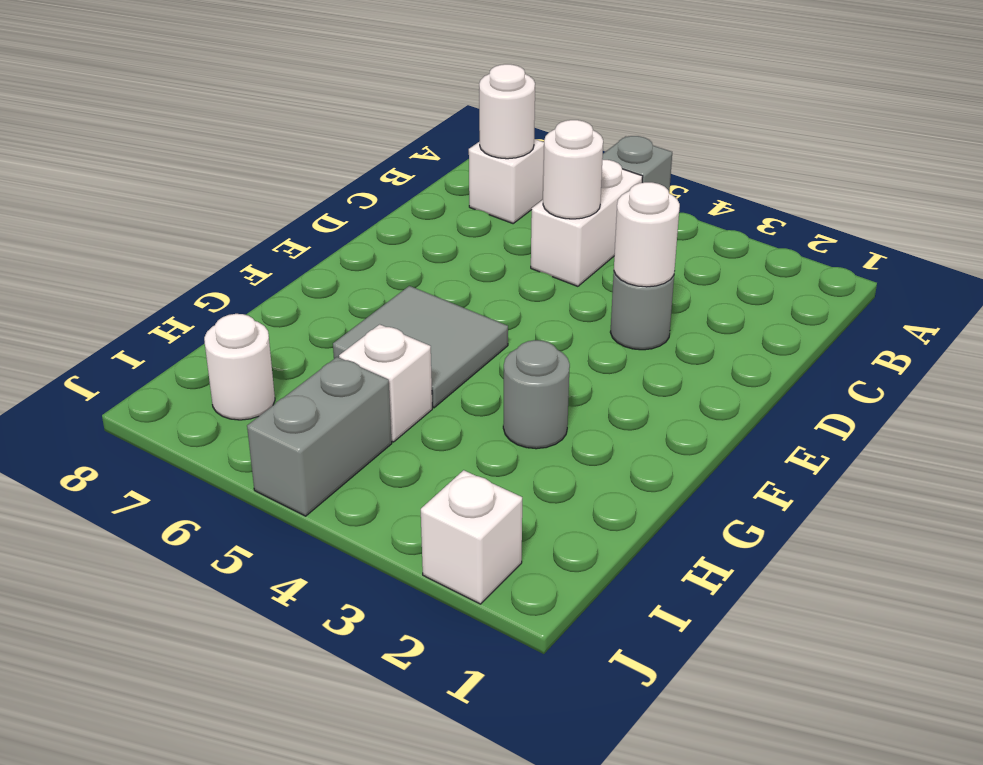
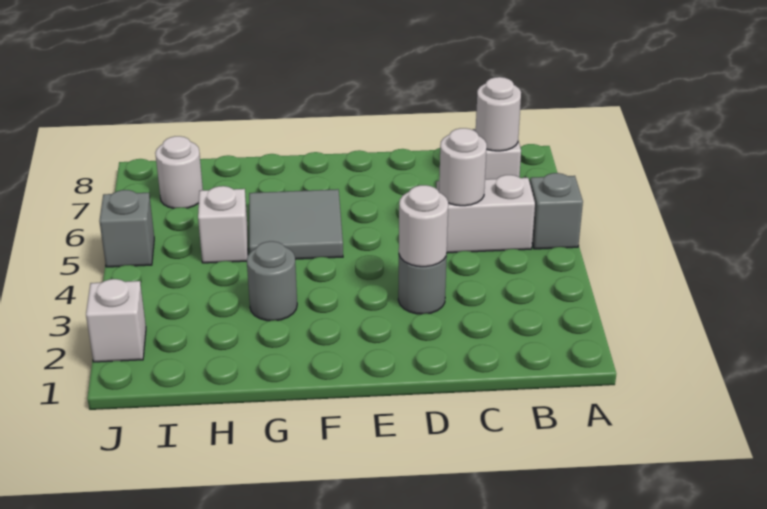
grey 1x2 brick [247,357,392,516] -> grey 1x1 brick [99,190,154,267]

